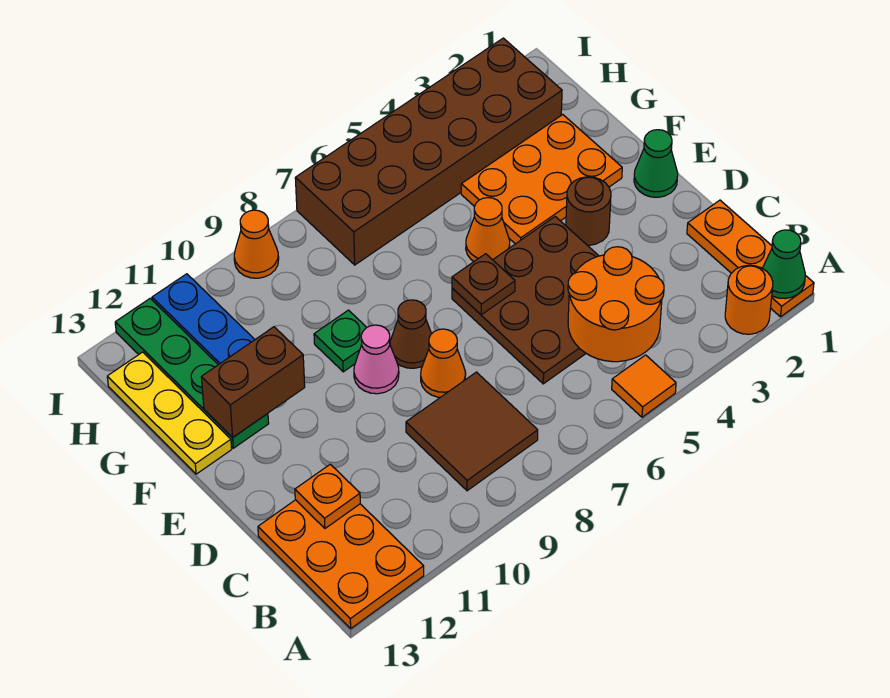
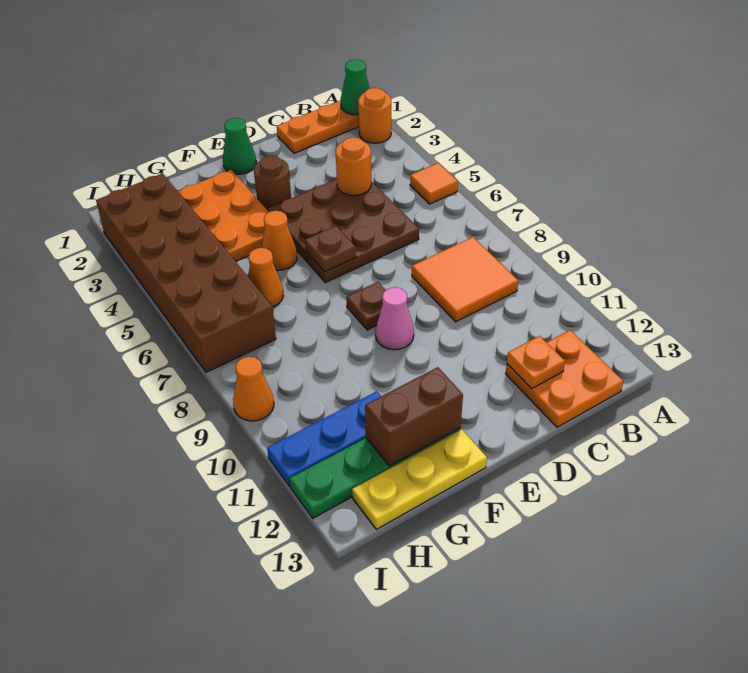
orange 2x3 plate [258,500,424,628] -> orange 2x2 plate [506,330,623,427]
orange 2x2 round brick [568,247,664,362] -> orange 1x1 round brick [336,137,371,196]
brown 2x2 tile [406,372,538,491] -> orange 2x2 tile [412,237,518,322]
orange 1x1 cone [421,329,466,397] -> orange 1x1 cone moved to [248,248,284,307]
brown 1x1 cone [390,300,431,368] -> brown 1x1 plate [346,282,386,330]
green 1x1 plate [314,310,367,372] -> none
brown 1x2 brick [201,327,305,437] -> brown 1x2 brick turned to [365,367,463,466]

